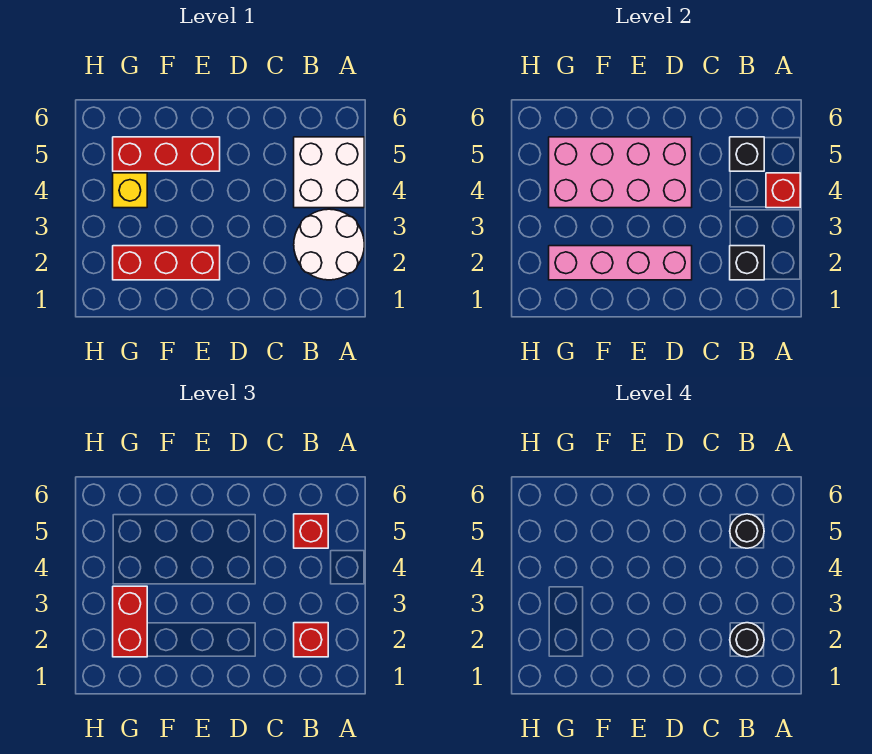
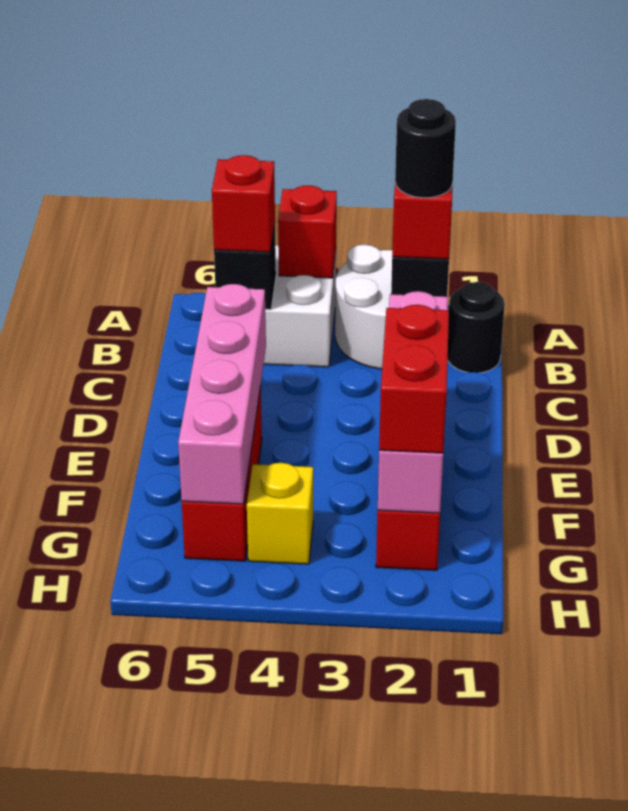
black 1x1 round brick [730,514,764,548] -> black 1x1 round brick moved to [448,282,505,373]
pink 2x4 brick [549,137,692,208] -> pink 1x4 brick [178,284,266,504]
red 1x2 brick [113,586,147,657] -> red 1x2 brick turned to [379,305,449,453]

